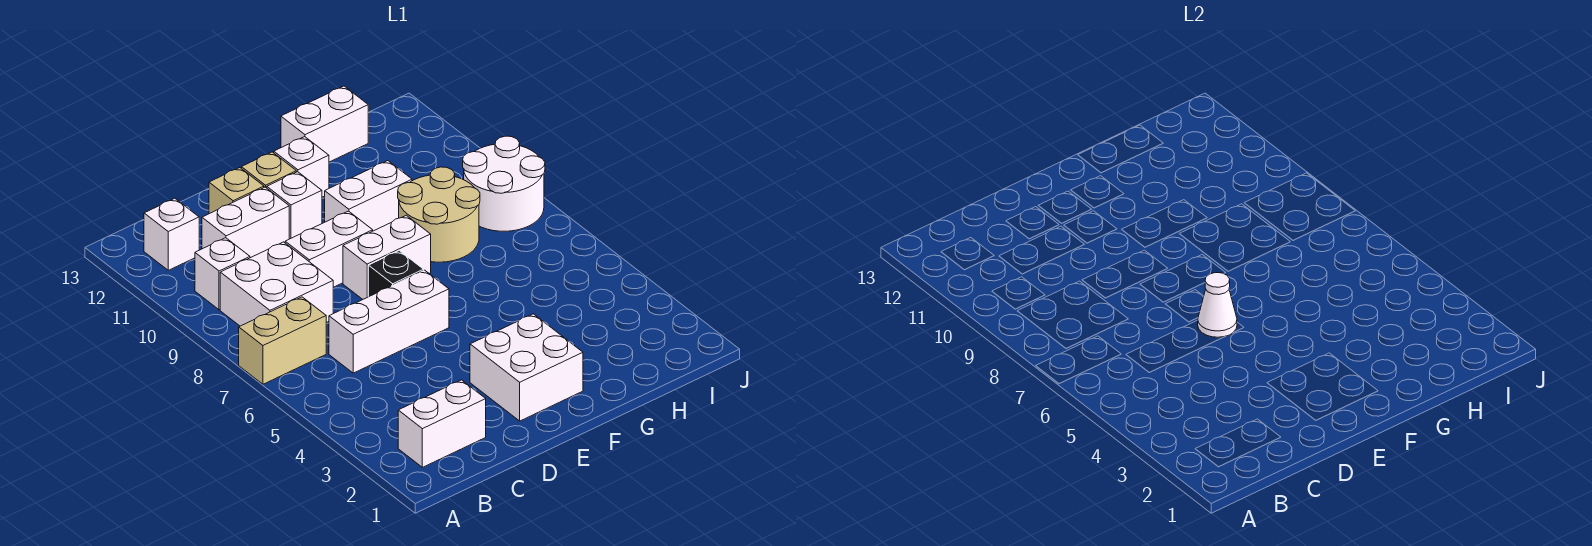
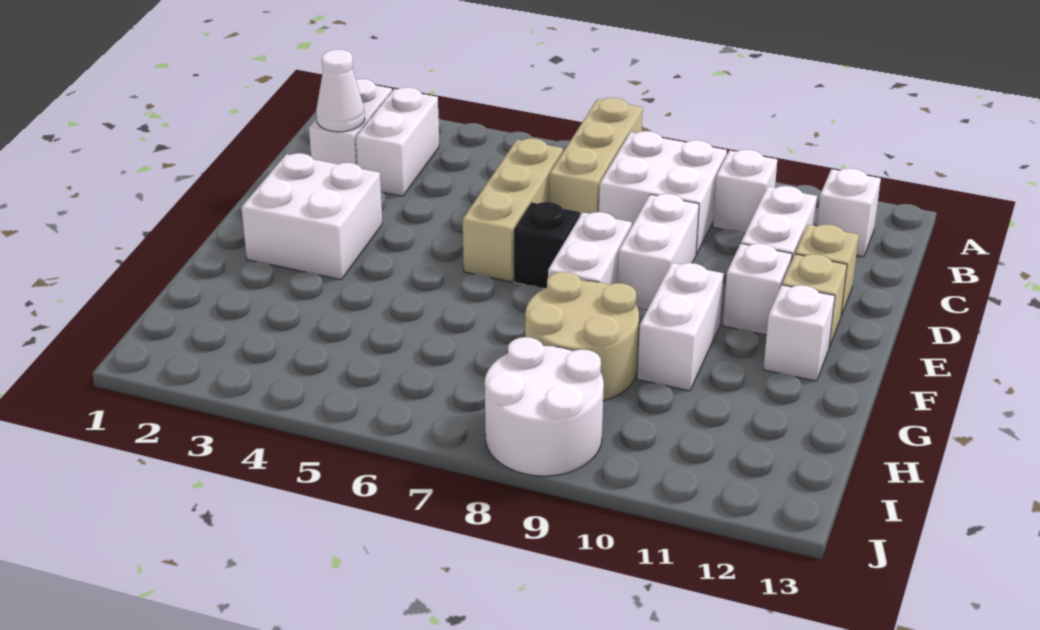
tan 1x2 brick [239,297,326,384] -> tan 1x3 brick [549,98,643,215]
white 1x3 brick [329,270,449,373] -> tan 1x3 brick [463,138,563,282]
white 1x1 cone [1198,273,1237,337] -> white 1x1 cone moved to [316,49,365,132]
white 1x2 brick [281,86,368,162] -> white 1x2 brick moved to [356,87,439,196]

